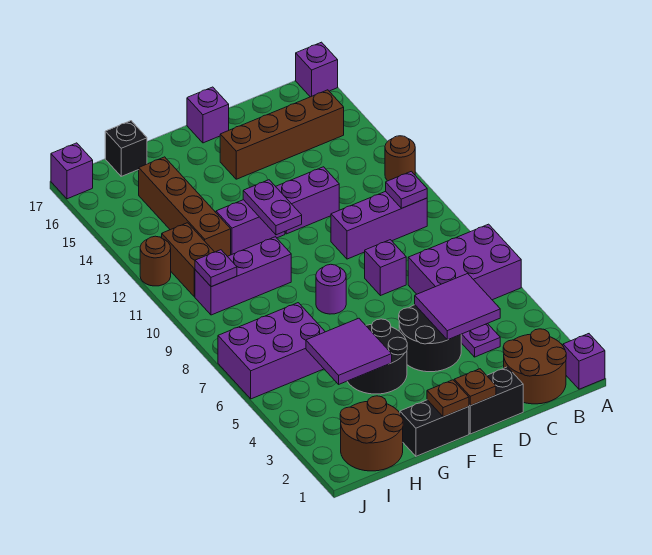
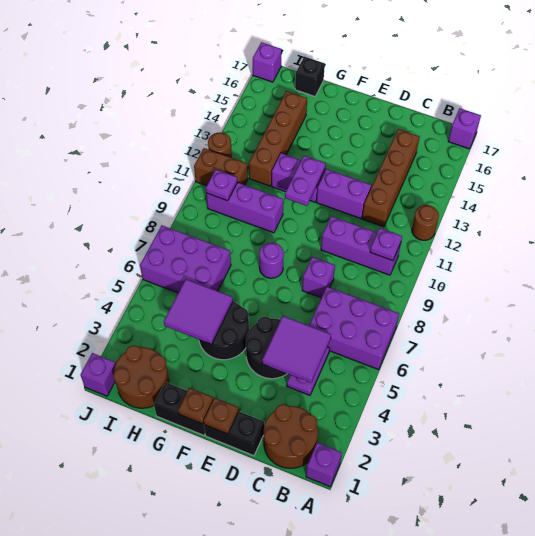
brown 1x4 brick [220,90,344,179] -> brown 1x4 brick turned to [362,129,420,227]
purple 1x1 brick [187,87,229,143] -> purple 1x1 brick moved to [81,353,116,396]
brown 1x2 brick [162,223,214,297] -> brown 1x2 brick turned to [194,148,248,186]

